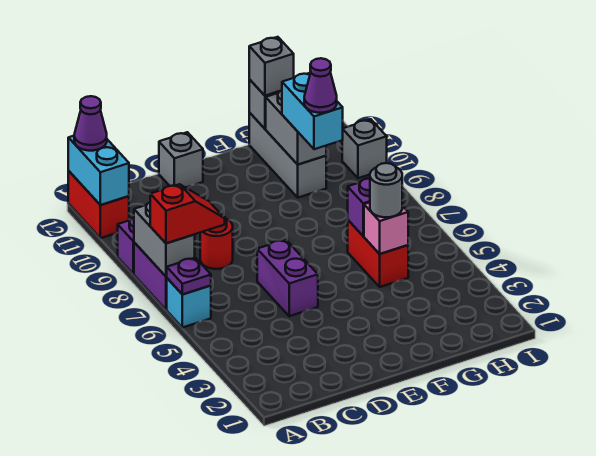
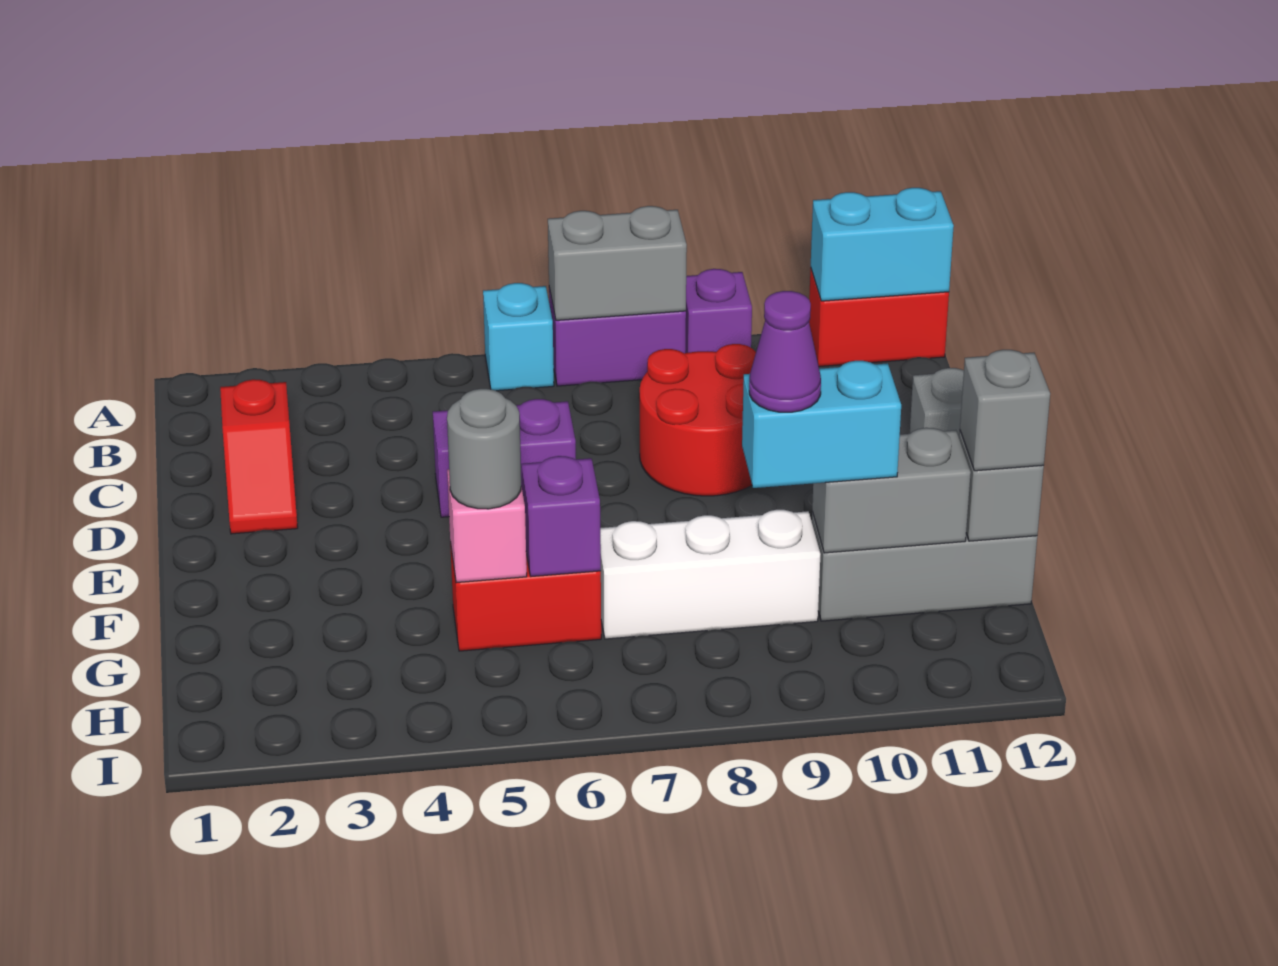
purple 1x1 plate [166,258,211,294] -> none
red 1x2 slope [150,184,225,243] -> red 1x2 slope moved to [220,379,298,534]
purple 1x1 cone [74,96,107,151] -> none
red 1x1 round brick [200,217,233,269] -> red 2x2 round brick [640,344,756,496]
none -> white 1x3 brick [600,510,820,639]
grey 1x1 brick [342,119,387,178] -> none

